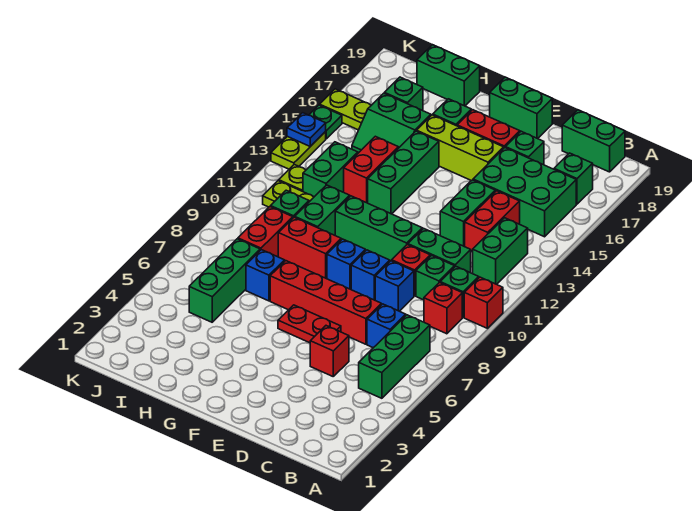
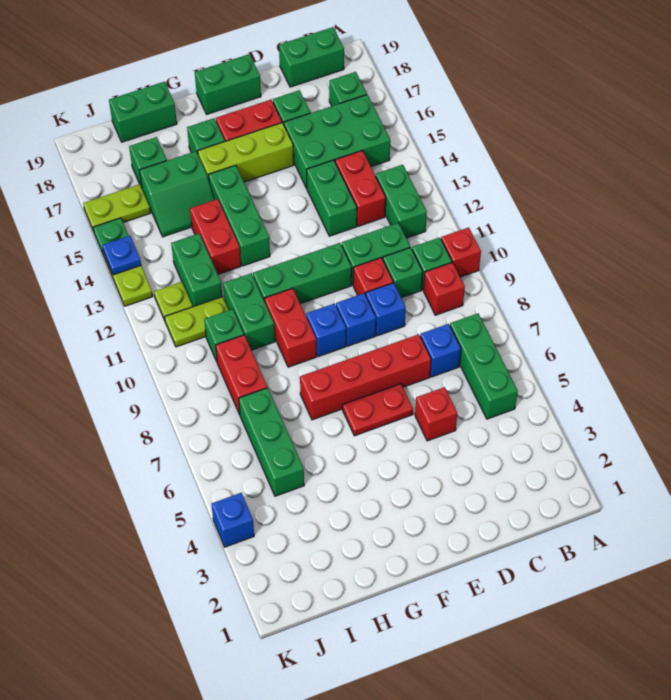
red 1x2 brick [278,217,341,279] -> red 1x2 brick turned to [265,288,316,367]
blue 1x1 brick [246,250,284,301] -> blue 1x1 brick moved to [212,493,254,547]

